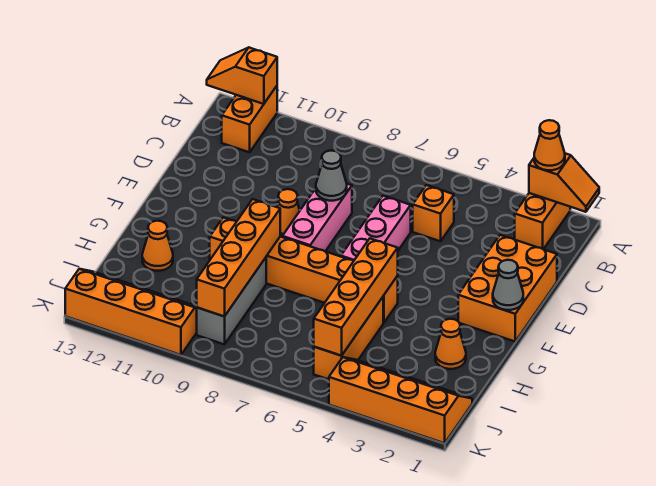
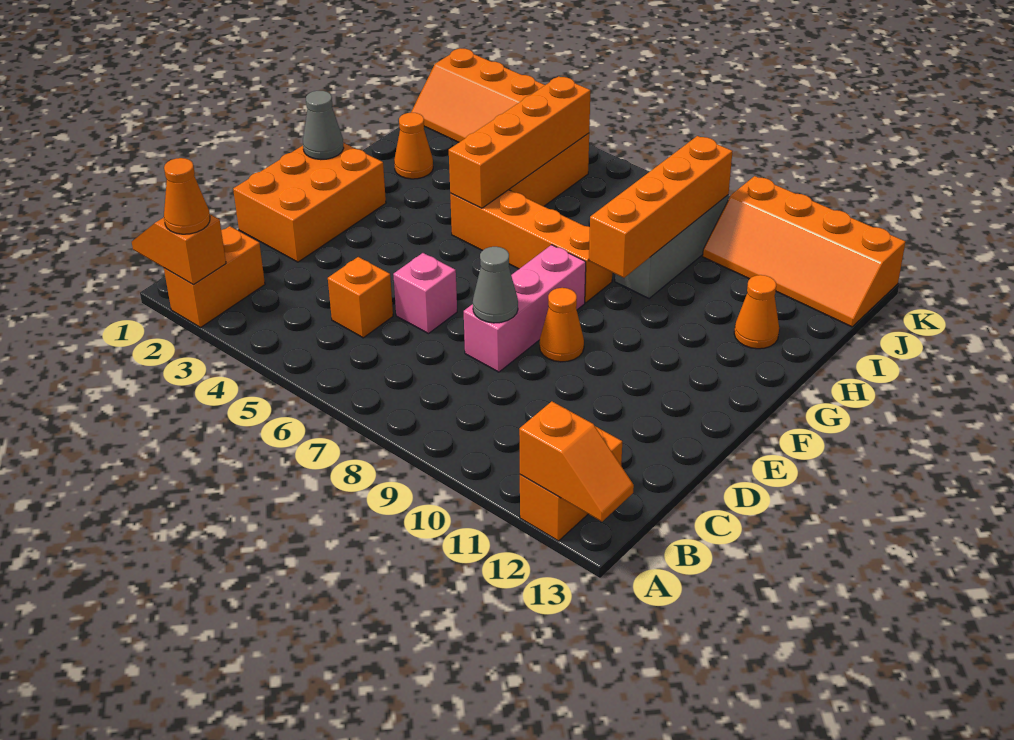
pink 1x3 brick [341,196,411,261] -> pink 1x1 brick [393,253,457,334]
orange 1x6 brick [210,217,398,323] -> orange 1x4 brick [450,190,612,303]

